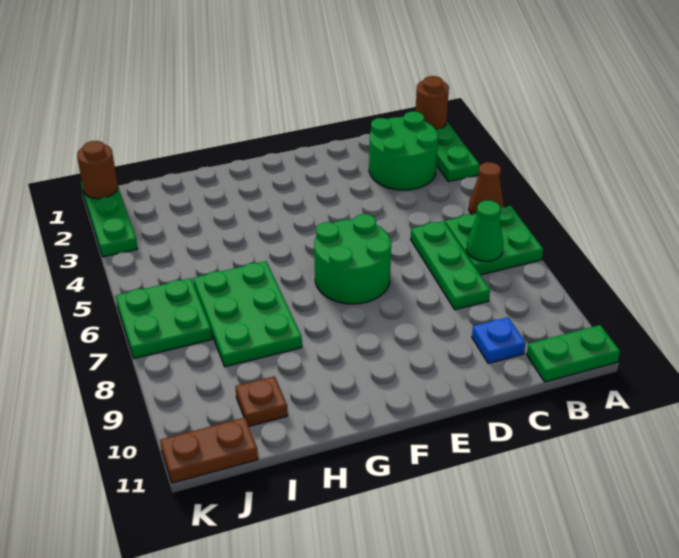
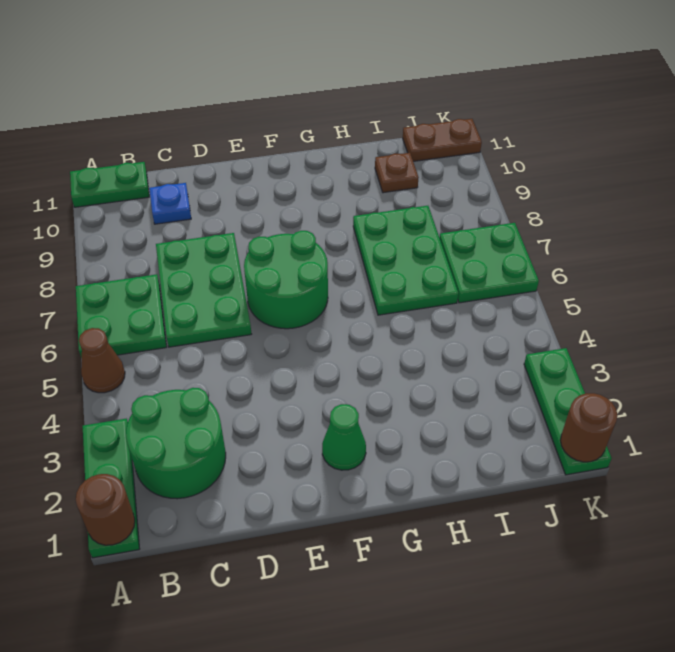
green 1x1 cone [466,200,503,261] -> green 1x1 cone moved to [322,404,366,470]
green 1x3 plate [411,221,490,310] -> green 2x3 plate [156,233,251,347]

